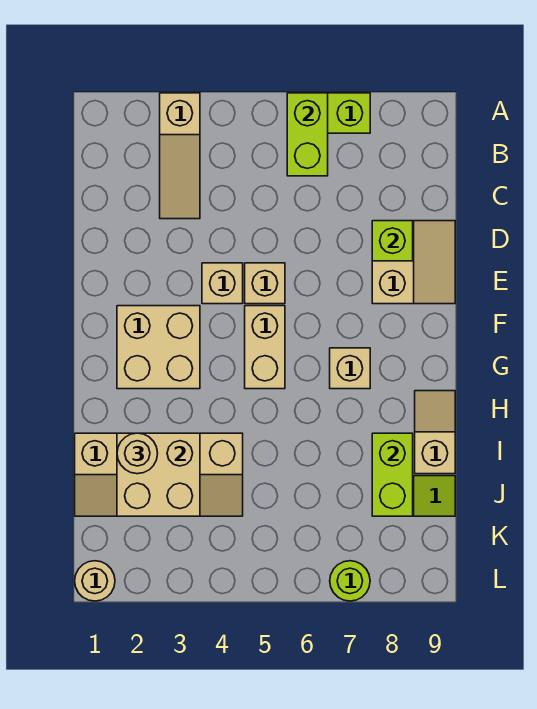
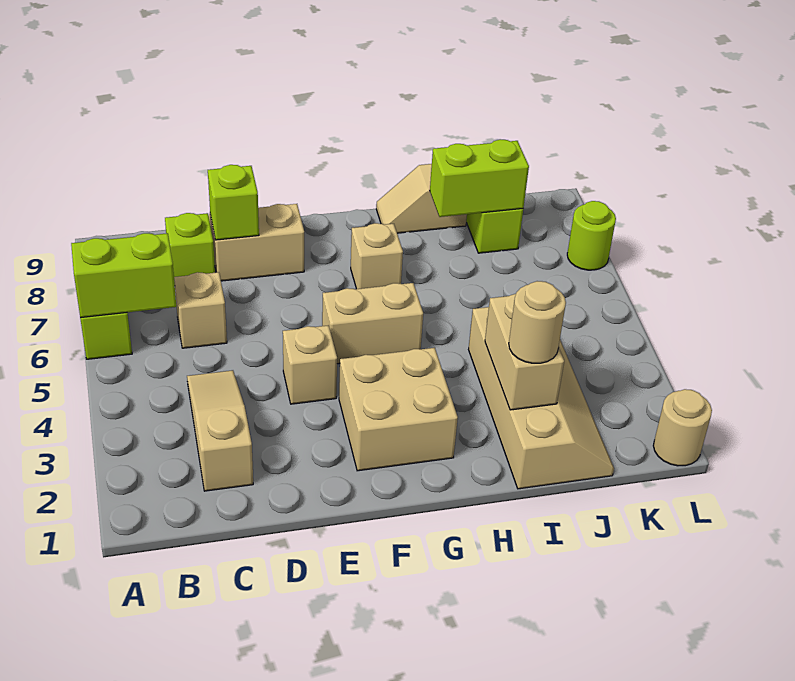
tan 1x3 slope [160,93,200,219] -> tan 1x3 slope turned to [187,370,253,491]
none -> lime 1x1 brick [165,213,215,283]
tan 1x1 brick [245,263,285,304] -> tan 1x1 brick moved to [174,272,227,348]
tan 2x2 brick [117,433,200,516] -> tan 1x2 brick [485,294,564,410]

